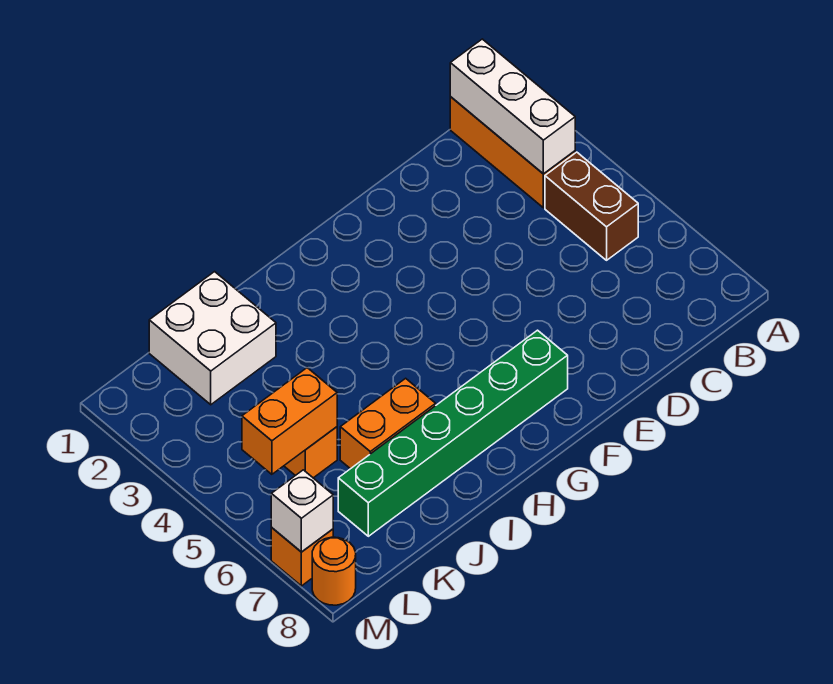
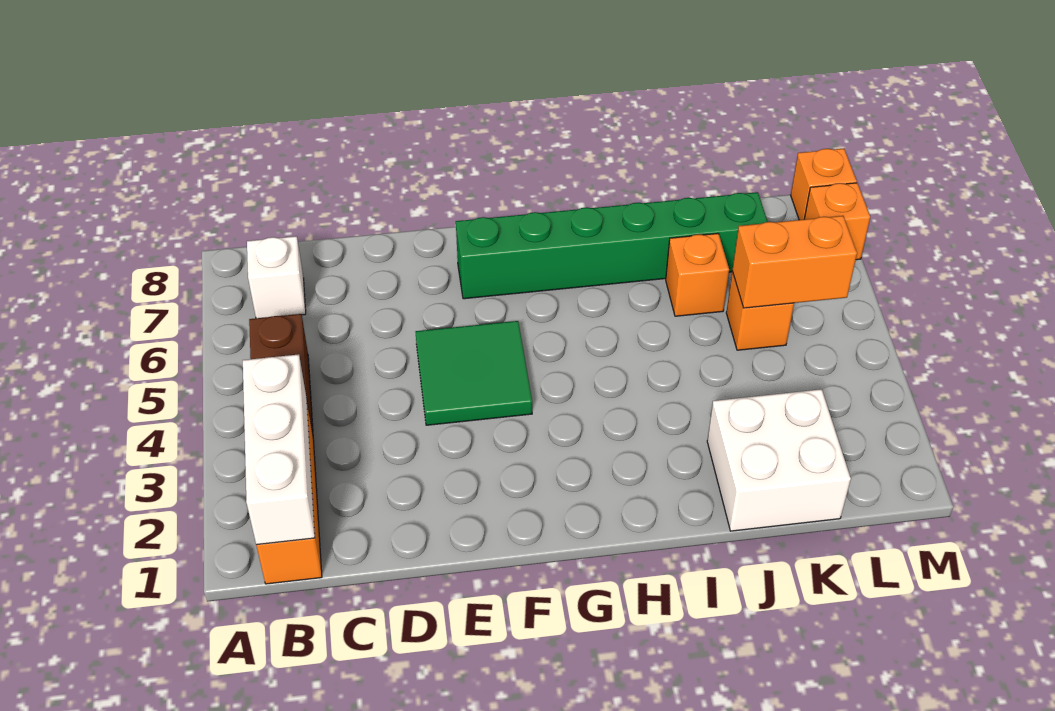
none -> green 2x2 tile [416,321,532,425]
orange 1x2 brick [340,378,436,469] -> orange 1x1 brick [666,233,729,316]
white 1x1 brick [271,470,333,552] -> white 1x1 brick moved to [247,236,306,318]
orange 1x1 round brick [312,537,356,605] -> orange 1x1 brick [791,149,857,220]

